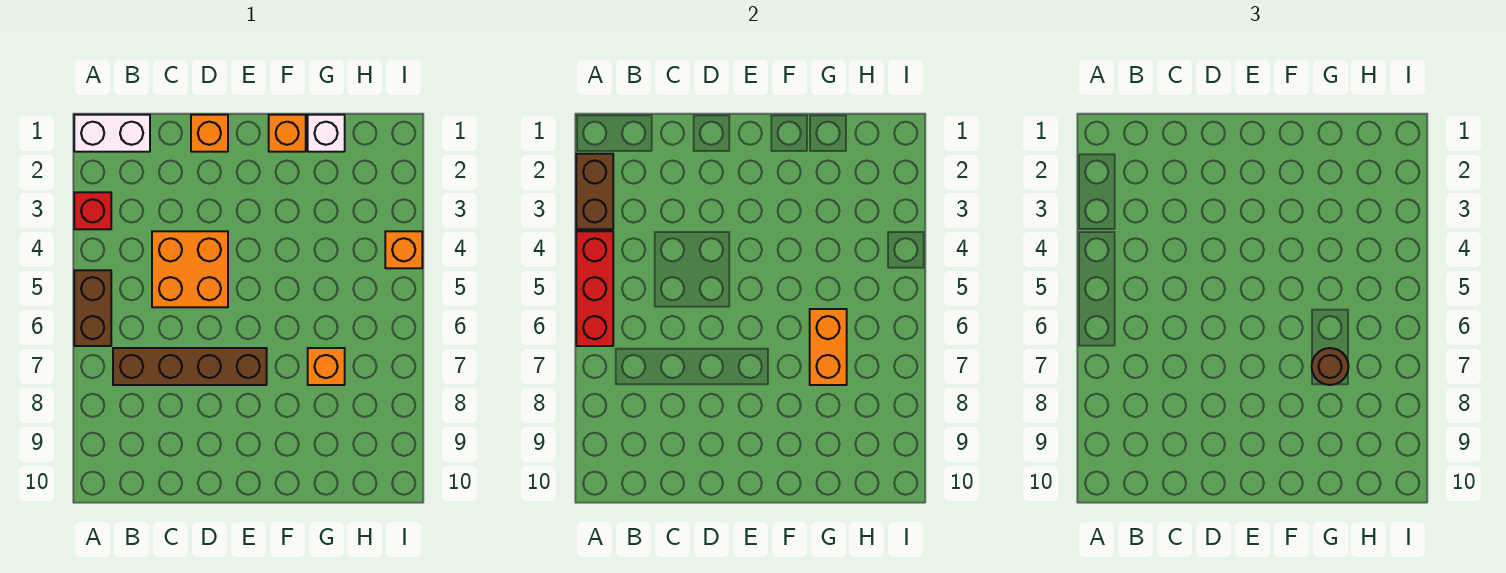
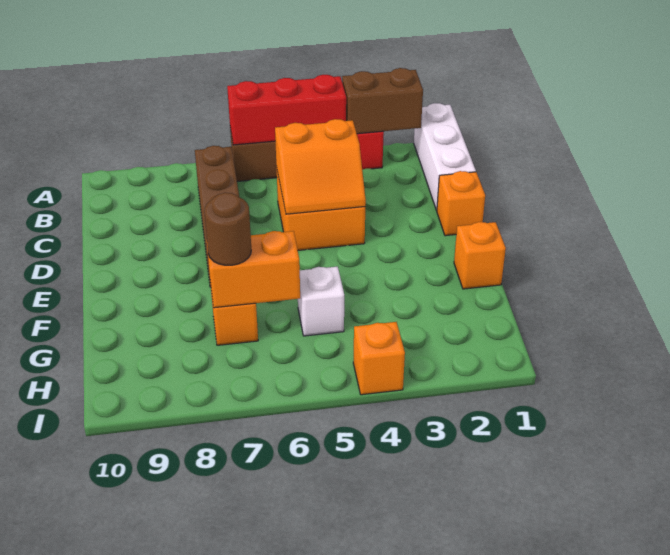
white 1x2 brick [74,115,150,152] -> white 1x3 brick [414,103,476,210]
none -> orange 2x2 slope [275,119,366,214]
white 1x1 brick [308,115,345,152] -> white 1x1 brick moved to [298,267,344,336]

